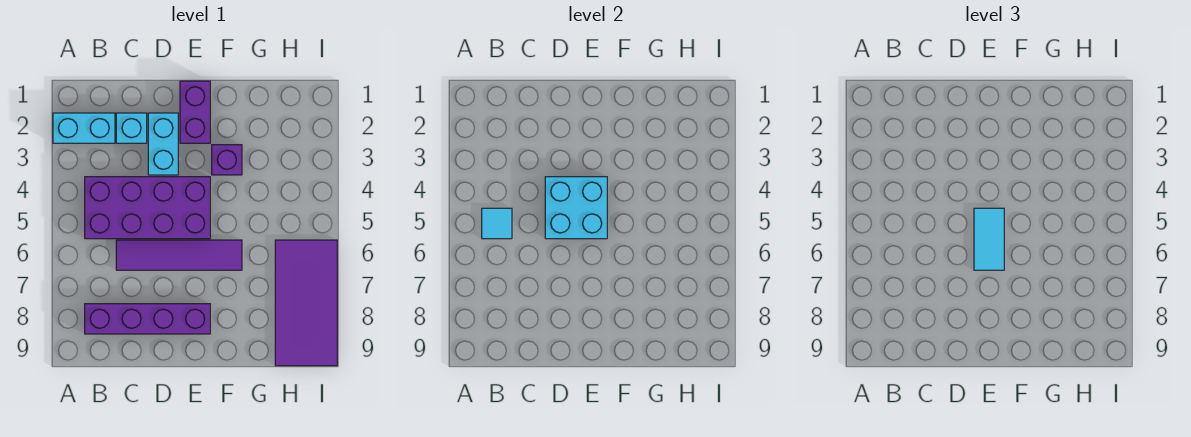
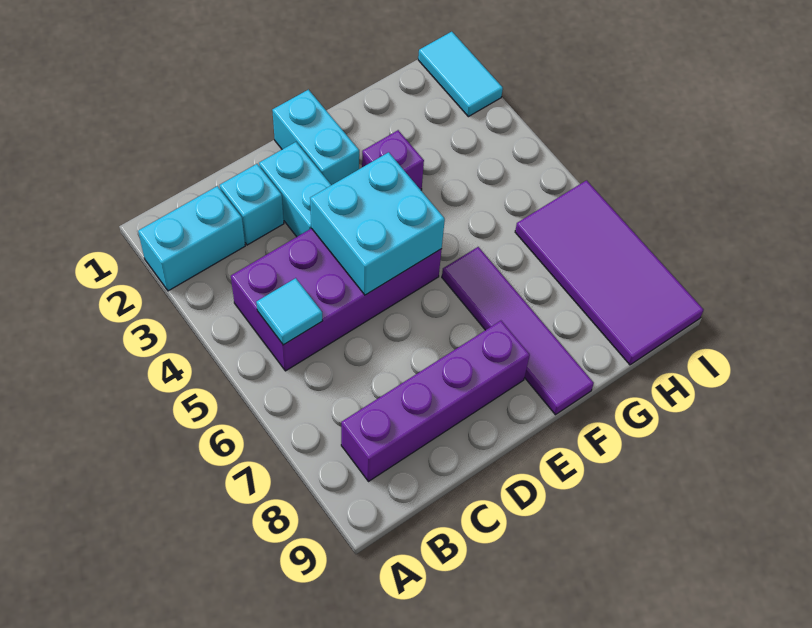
purple 1x4 tile [116,240,242,270] -> purple 1x4 tile turned to [442,247,594,415]
purple 1x2 brick [180,81,210,143] -> cyan 1x2 brick [272,90,359,185]
cyan 1x2 tile [974,208,1004,270] -> cyan 1x2 tile moved to [418,32,503,117]

